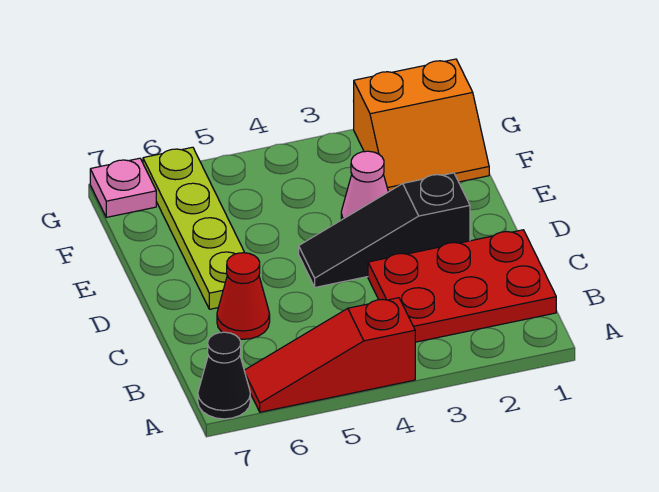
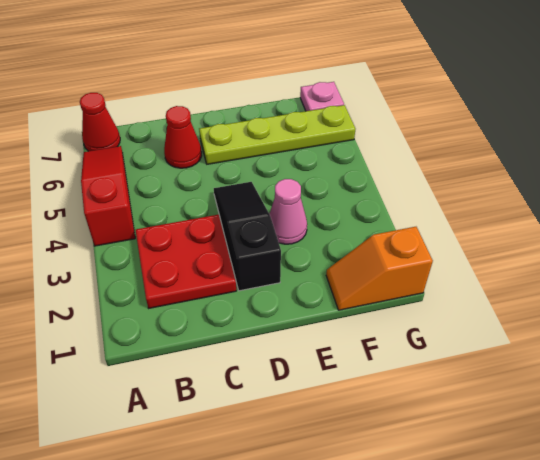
black 1x1 cone [198,332,250,419] -> red 1x1 cone [80,93,120,151]
red 2x3 plate [368,230,556,342] -> red 2x2 plate [136,215,236,308]
orange 2x2 slope [354,59,489,192] -> orange 1x2 slope [326,227,433,310]

